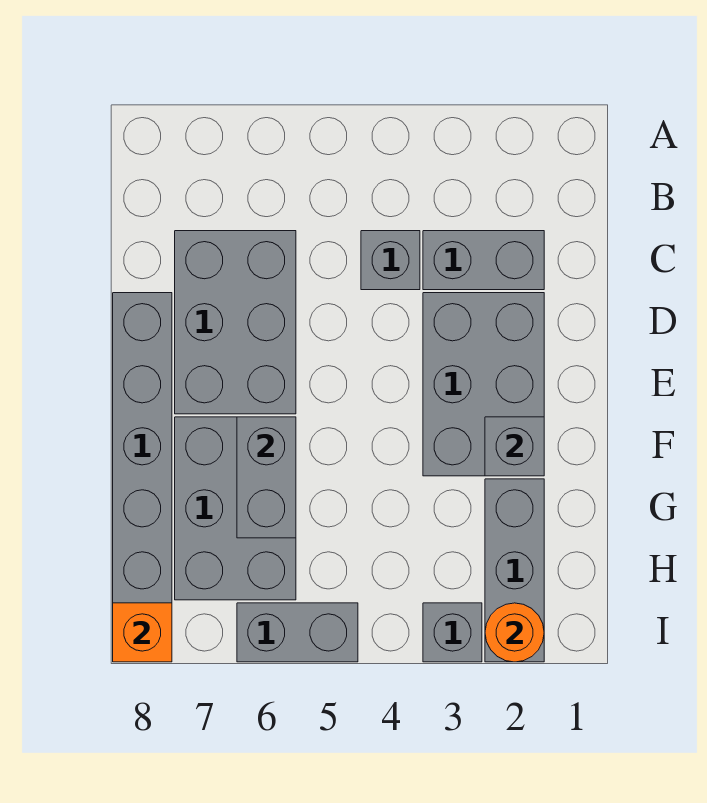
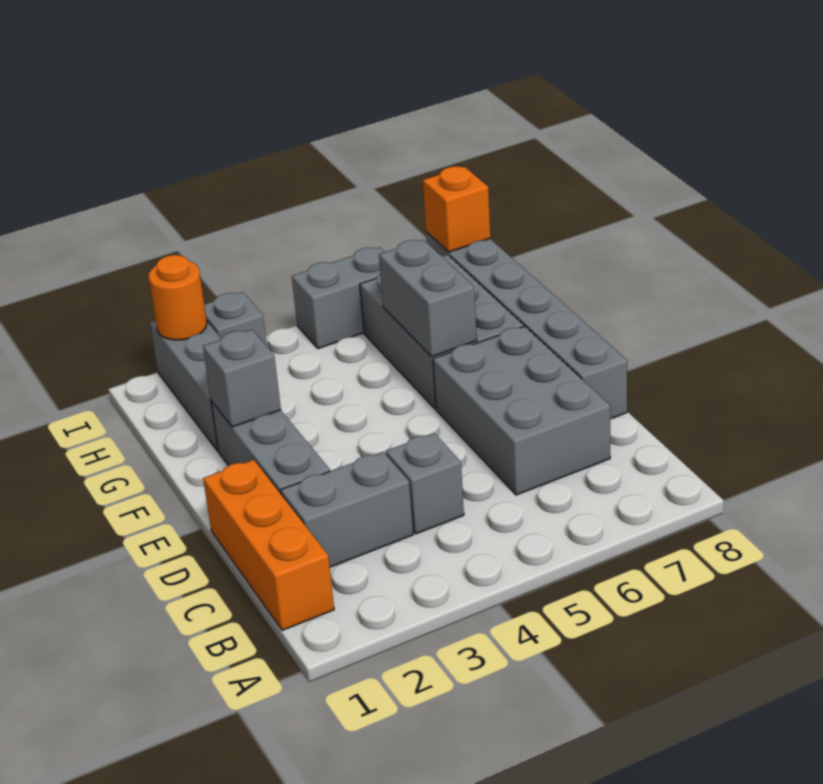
none -> orange 1x3 brick [203,460,334,630]
grey 2x3 brick [423,293,544,476] -> grey 1x3 brick [211,401,330,494]

